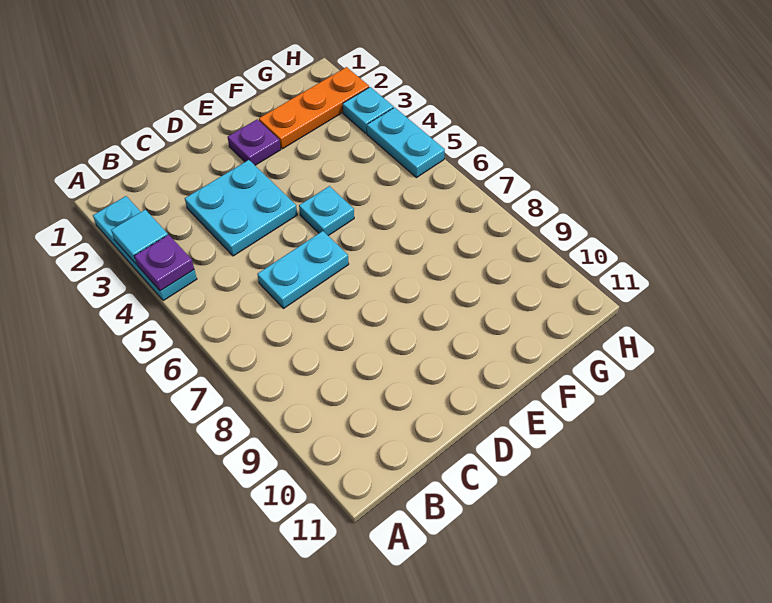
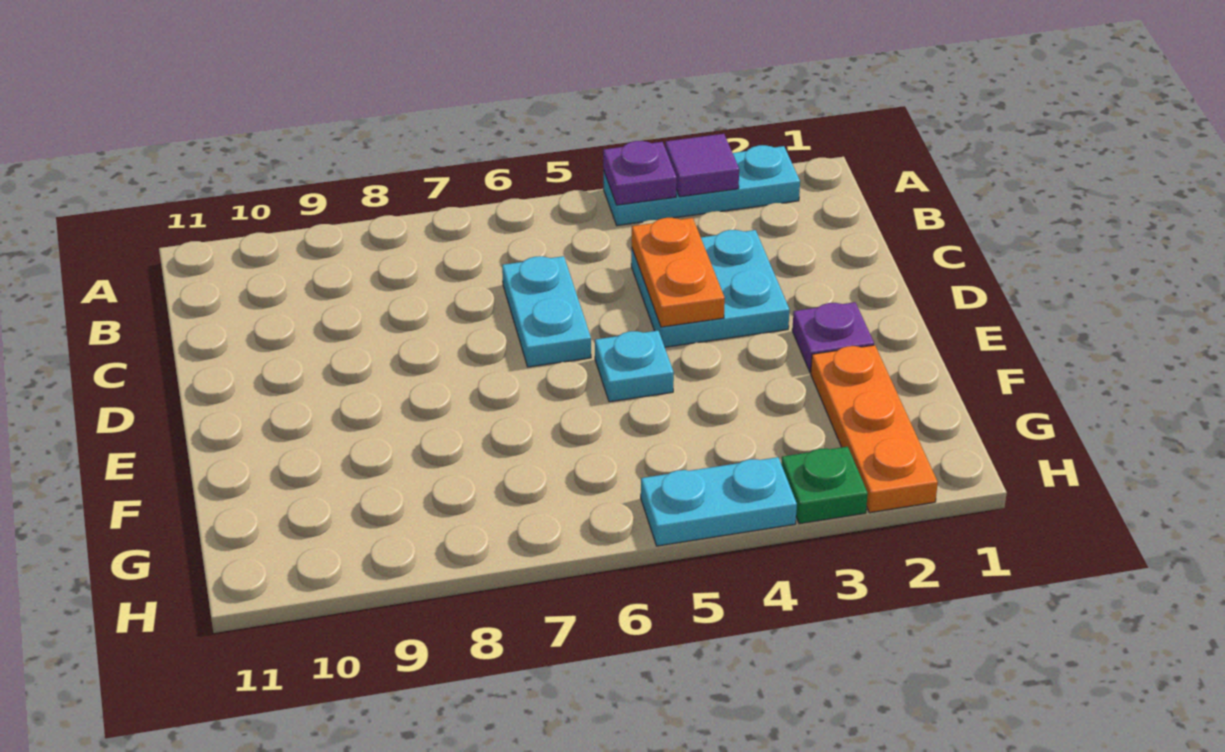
cyan 1x1 tile [111,210,168,264] -> purple 1x1 tile [665,134,739,197]
none -> orange 1x2 plate [632,218,725,327]
cyan 1x1 plate [343,87,394,134] -> green 1x1 plate [781,447,868,524]

